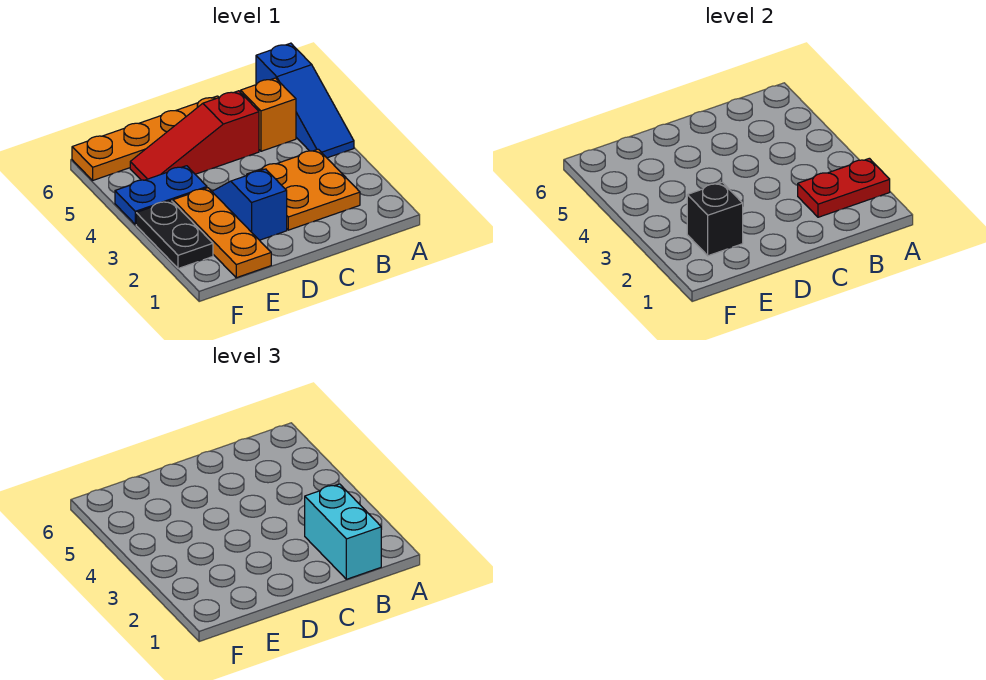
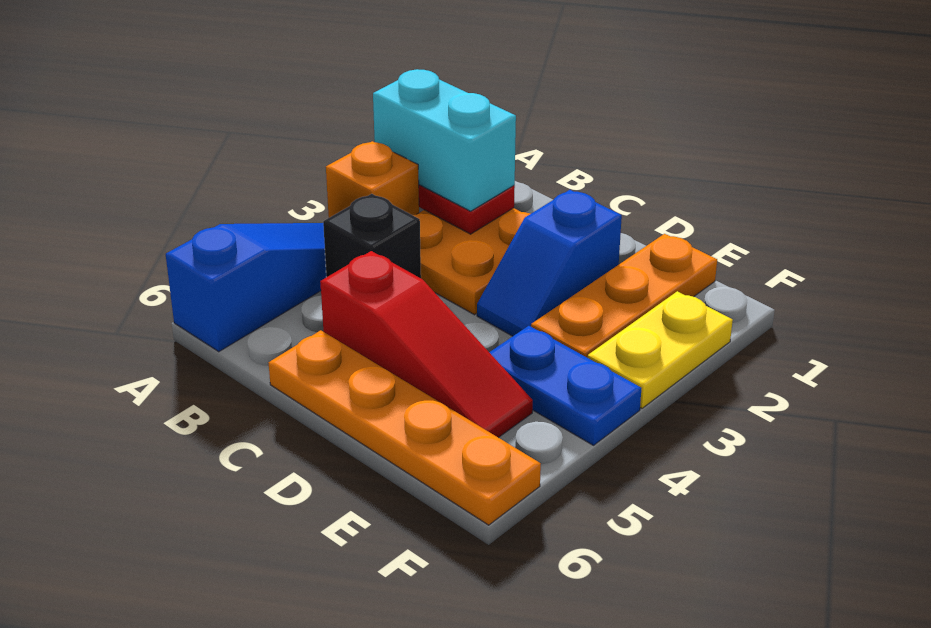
cyan 1x2 brick [305,484,381,579] -> cyan 1x2 brick turned to [373,69,516,211]
orange 1x1 brick [241,78,296,151] -> orange 1x1 brick moved to [326,141,419,218]
black 1x1 brick [687,182,743,256] -> black 1x1 brick moved to [323,194,421,278]
black 1x2 plate [136,201,213,269] -> yellow 1x2 plate [588,291,733,408]

